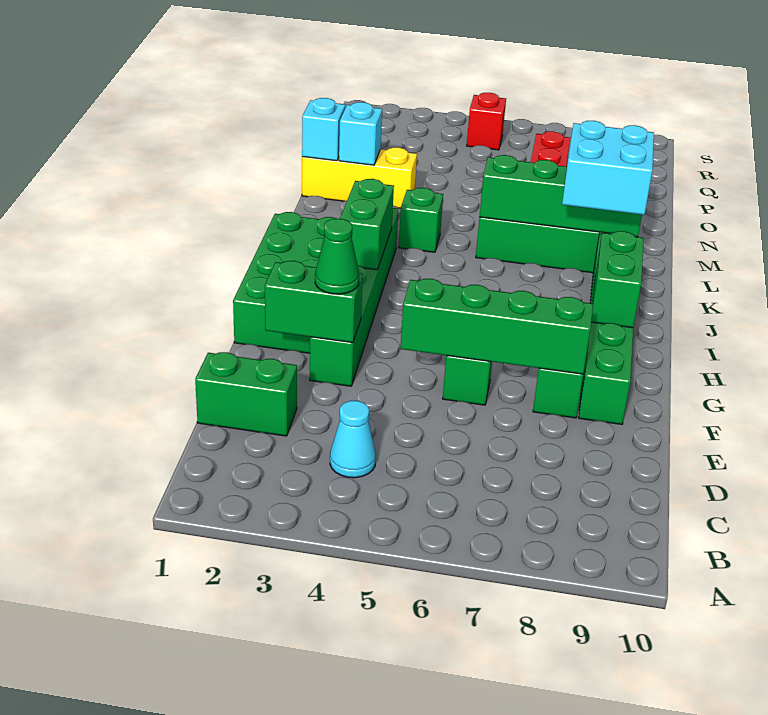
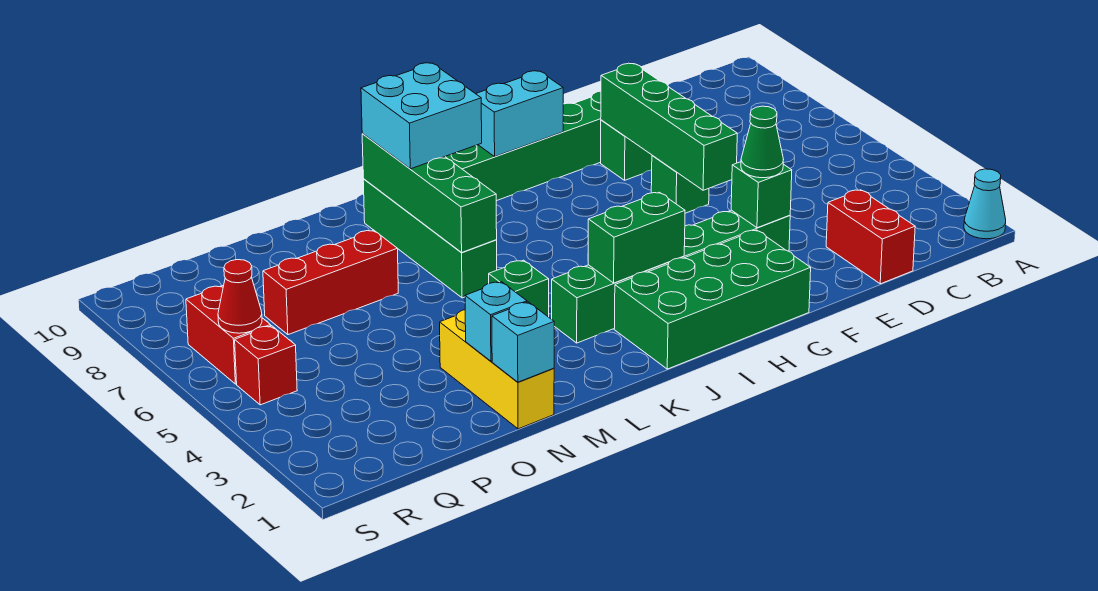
cyan 1x1 cone [330,401,376,478] -> cyan 1x1 cone moved to [964,169,1006,239]
green 1x2 brick [195,352,297,436] -> red 1x2 brick [826,190,915,284]
green 1x2 brick [265,261,363,343] -> green 1x1 brick [731,162,792,228]
green 1x2 brick [591,231,644,328] -> cyan 1x2 brick [476,71,563,156]
none -> red 1x2 brick [186,286,271,384]
none -> red 1x1 cone [218,260,262,333]

